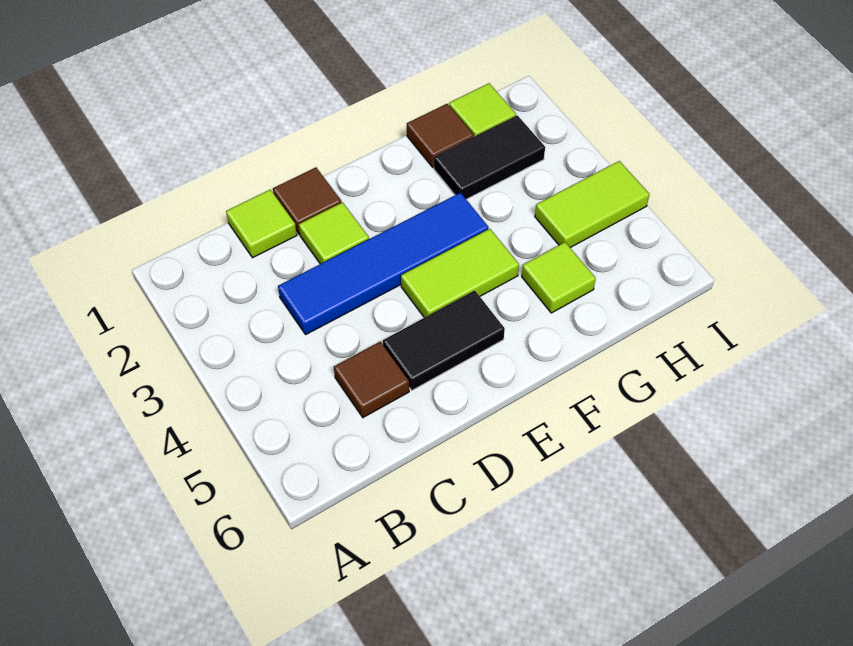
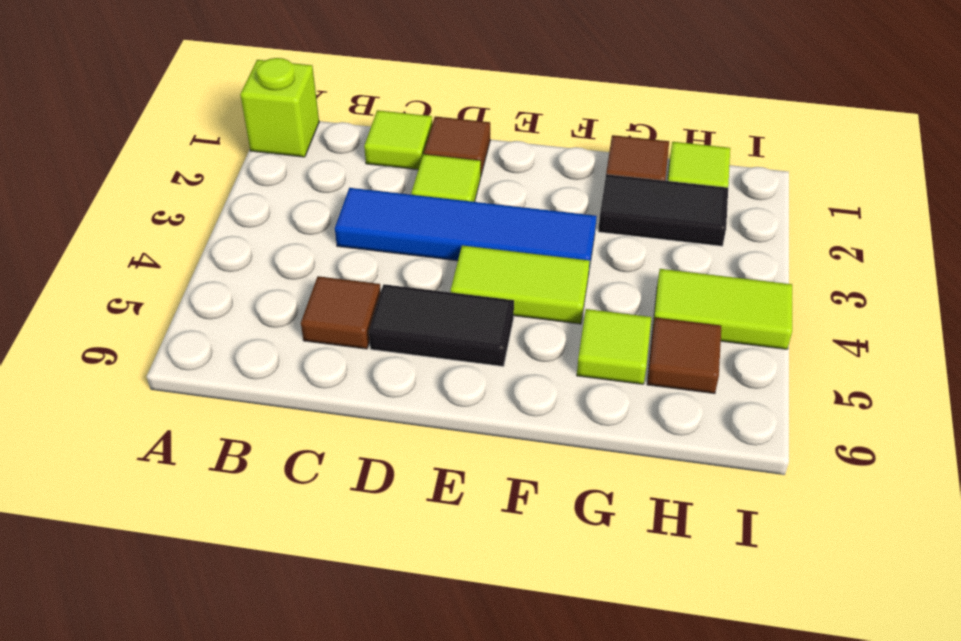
none -> lime 1x1 brick [240,58,319,157]
none -> brown 1x1 tile [647,317,721,394]

